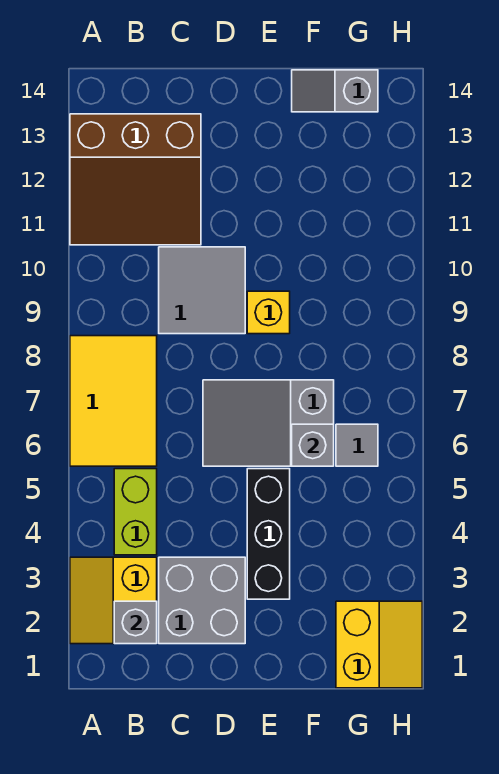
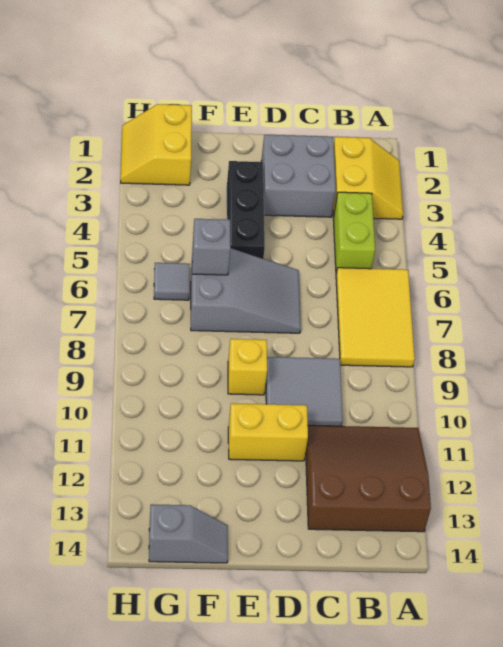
grey 1x1 brick [114,601,157,644] -> none
none -> yellow 1x2 brick [228,403,308,461]

